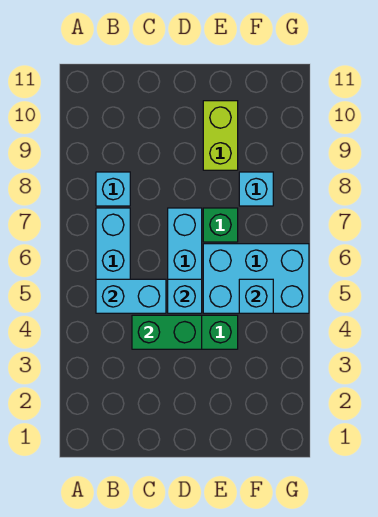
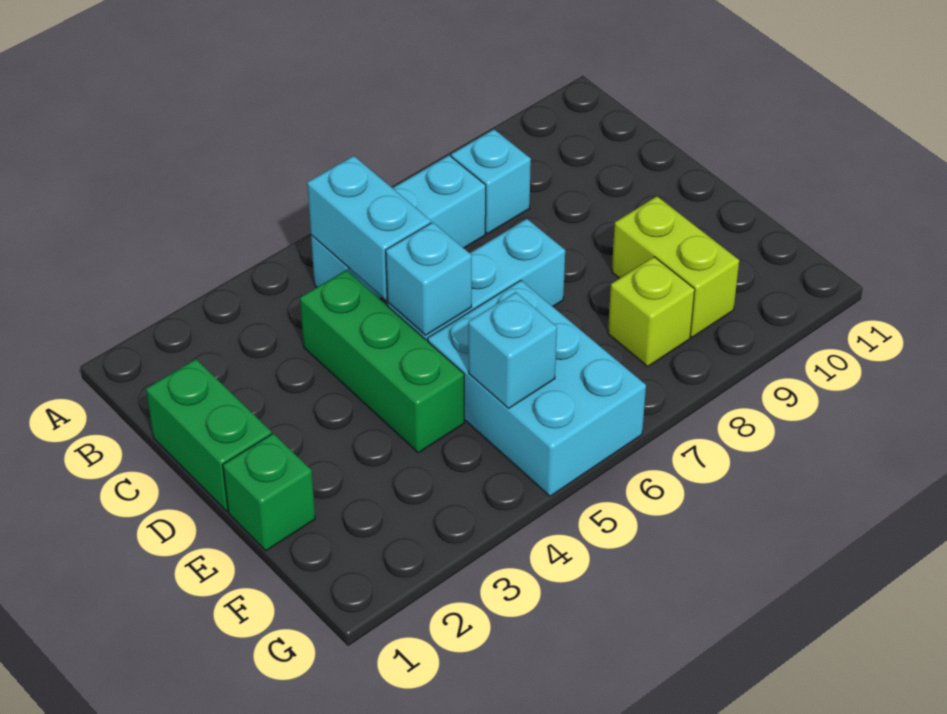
green 1x2 brick [132,315,202,349] -> green 1x2 brick moved to [146,359,272,511]
green 1x1 brick [203,208,238,242] -> green 1x1 brick moved to [223,433,315,551]
lime 1x2 brick [203,101,238,170] -> lime 1x2 brick turned to [612,196,739,337]
cyan 1x1 brick [239,172,273,206] -> lime 1x1 brick [608,257,695,367]

